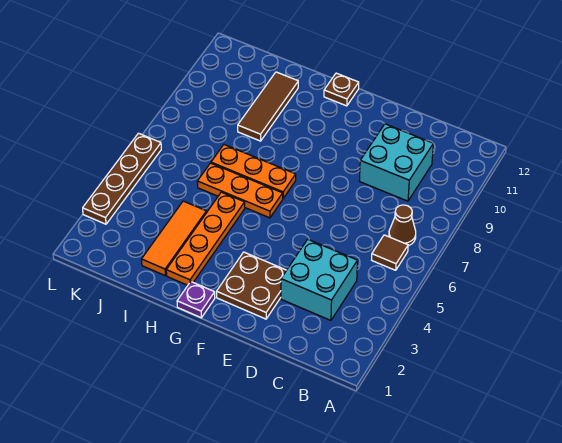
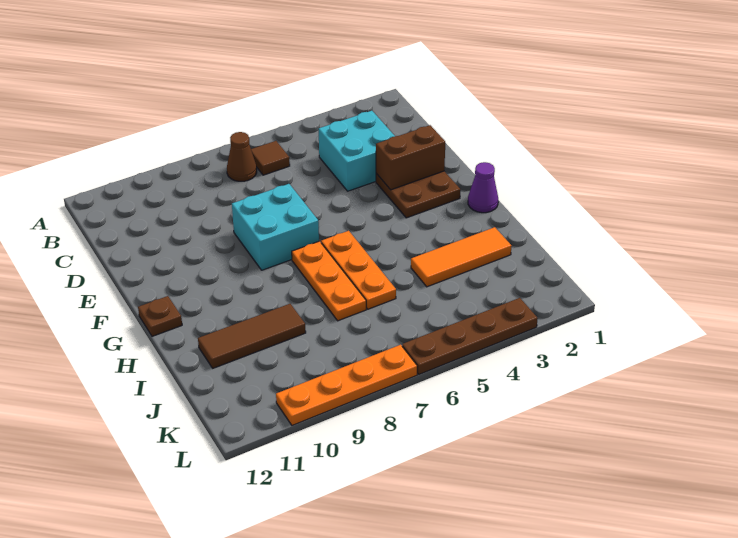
cyan 2x2 brick [360,124,433,201] -> cyan 2x2 brick moved to [232,184,319,270]
none -> brown 1x2 brick [376,125,445,190]
purple 1x1 plate [177,282,215,318] -> purple 1x1 cone [468,162,498,213]
orange 1x4 plate [166,192,245,285] -> orange 1x4 plate moved to [276,345,417,425]

